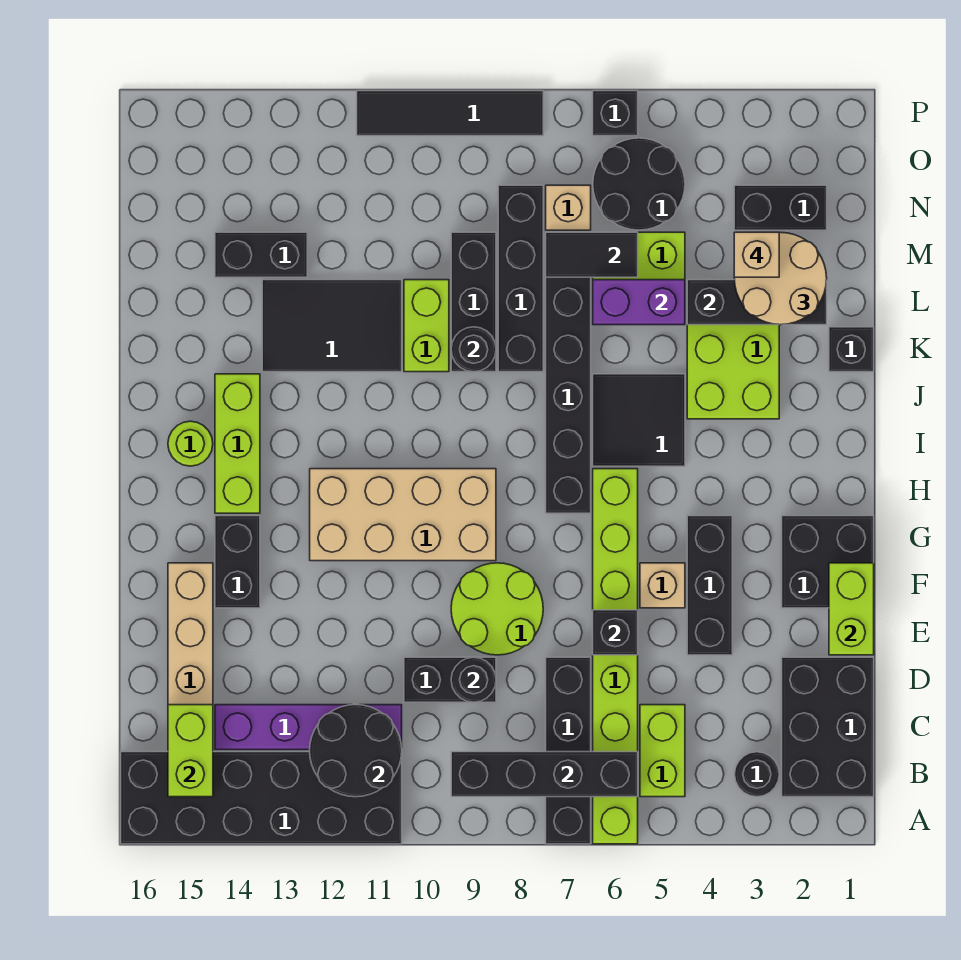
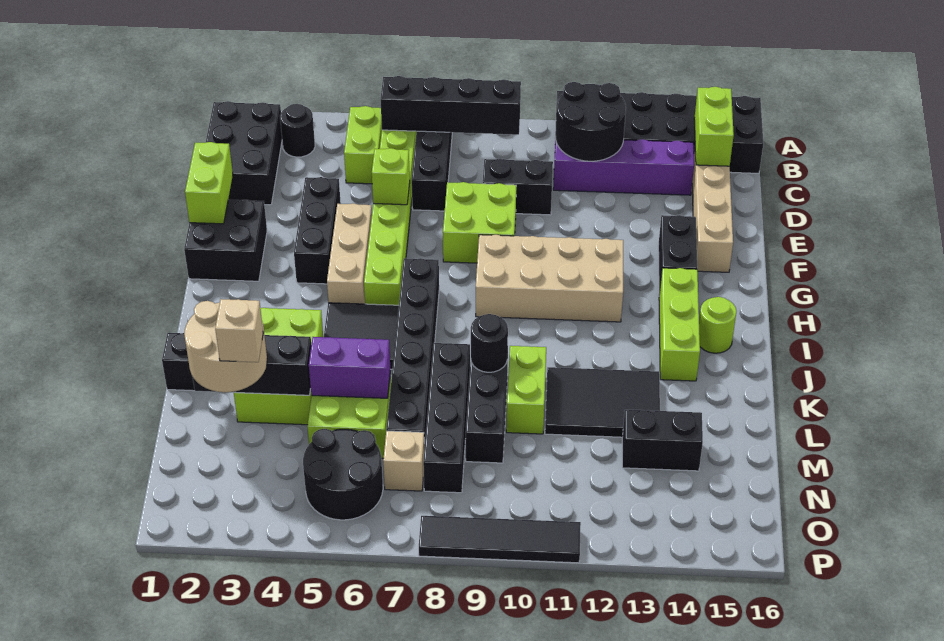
black 1x1 round brick [451,657,496,702] -> none
black 1x1 brick [593,610,638,655] -> lime 1x1 brick [372,148,410,205]
lime 2x2 round brick [451,563,543,655] -> lime 2x2 brick [443,182,516,263]
tan 1x1 brick [640,563,685,608] -> tan 1x3 brick [327,203,372,304]
black 1x2 tile [546,232,638,277] -> none
black 1x2 brick [734,185,827,230] -> none
black 1x1 brick [593,91,638,136] -> none

